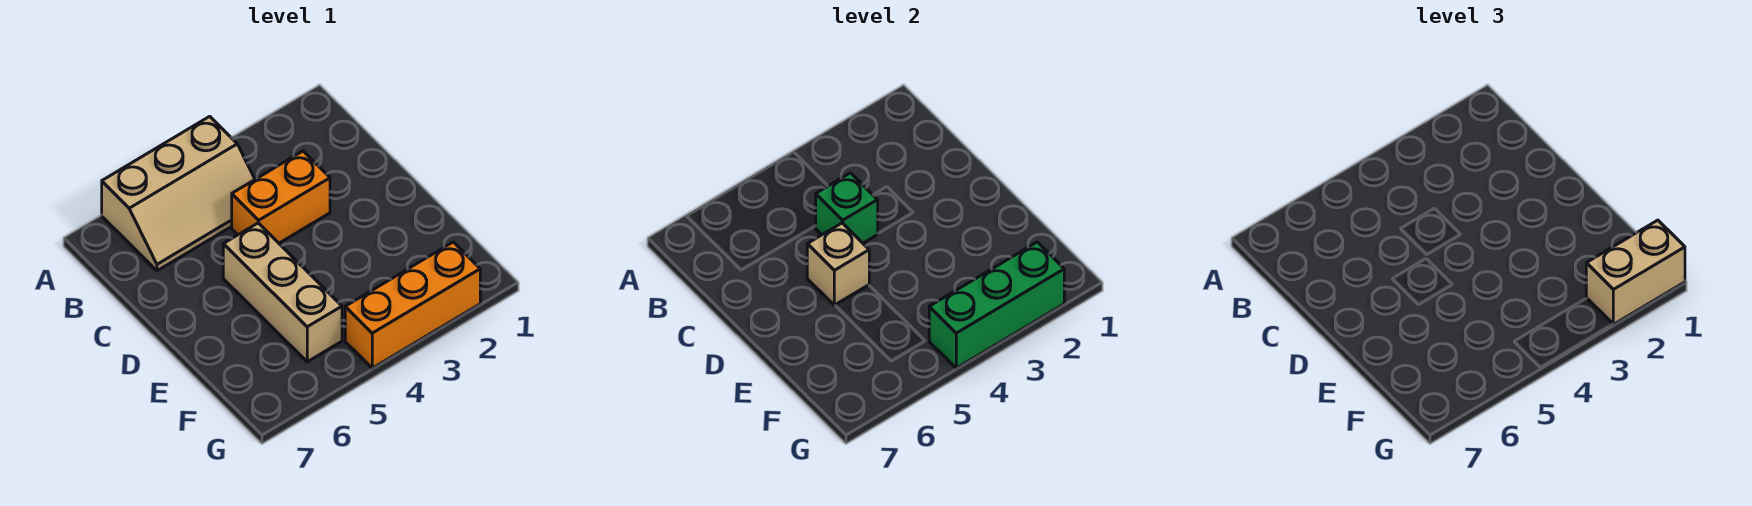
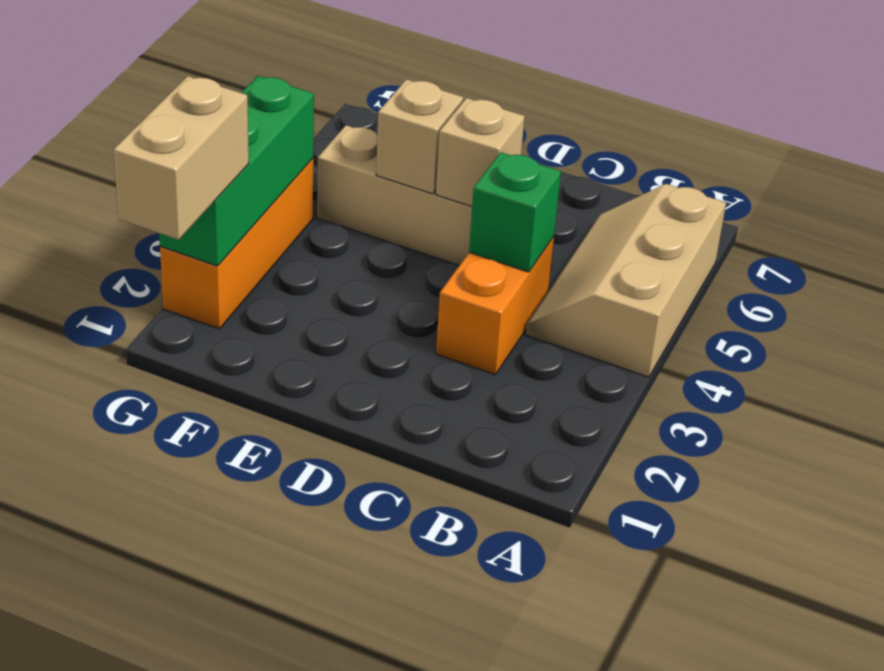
none -> tan 1x1 brick [376,79,463,194]

